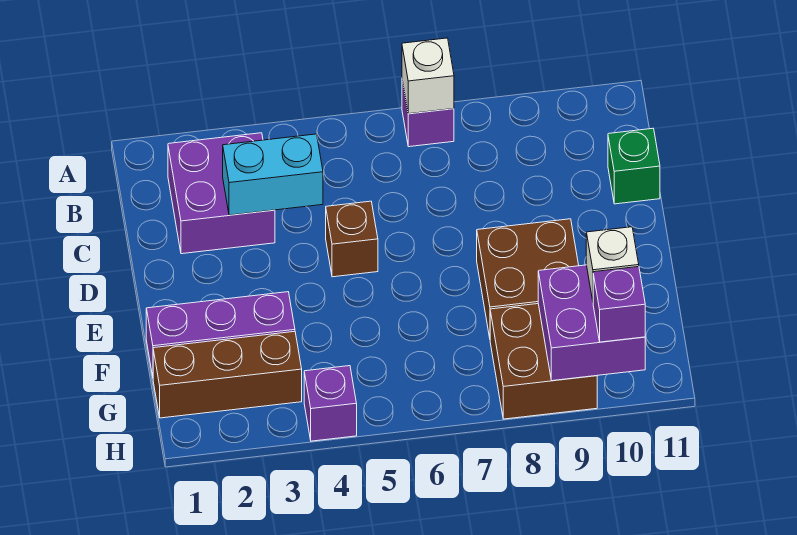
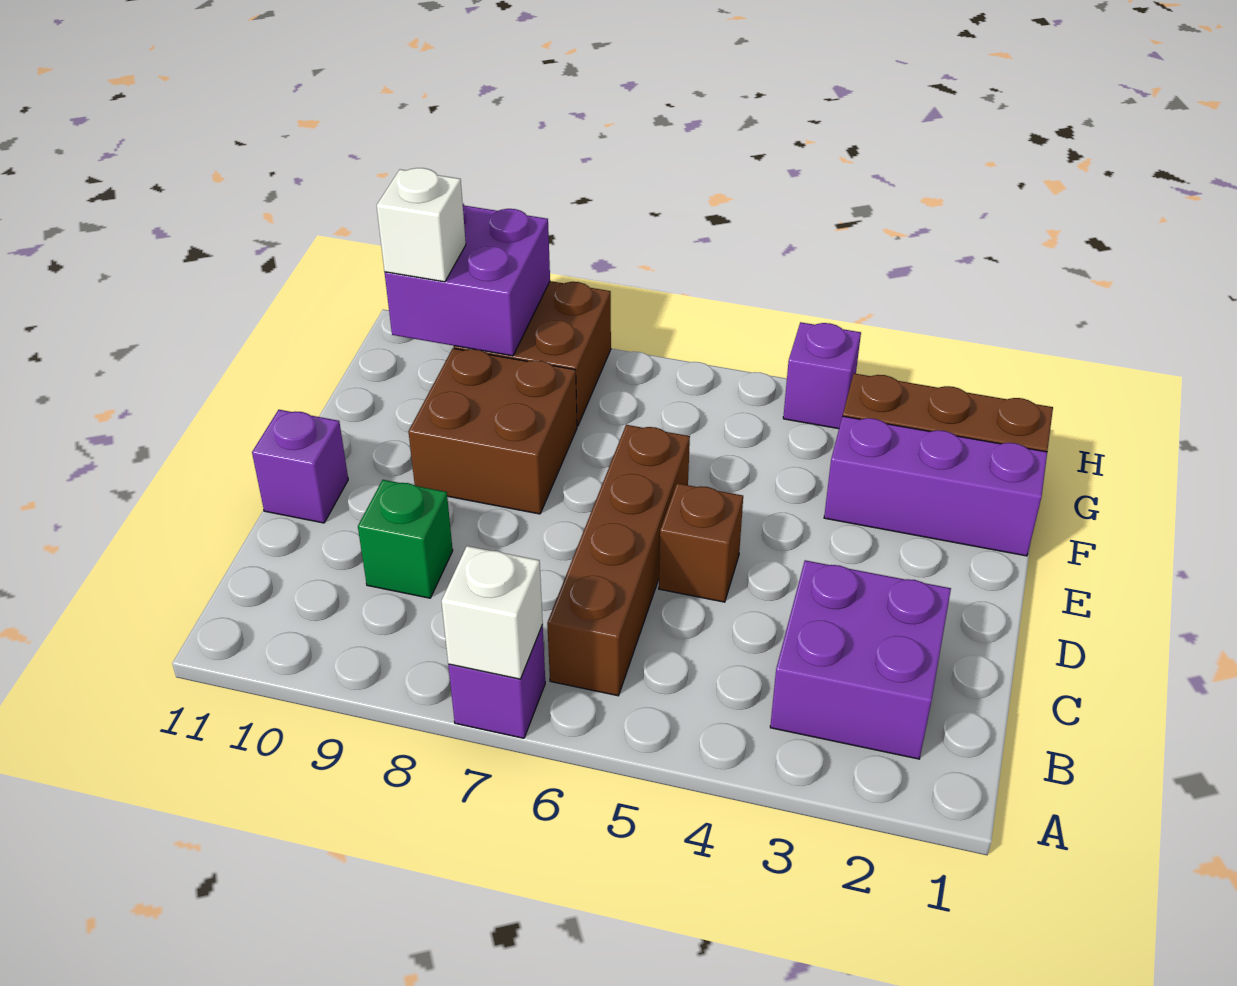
none -> brown 1x4 brick [547,425,690,696]
cyan 1x2 brick [223,134,323,215] -> none
green 1x1 brick [608,128,660,204] -> green 1x1 brick moved to [358,480,453,598]
purple 1x1 brick [593,267,645,342] -> purple 1x1 brick moved to [252,410,348,523]

